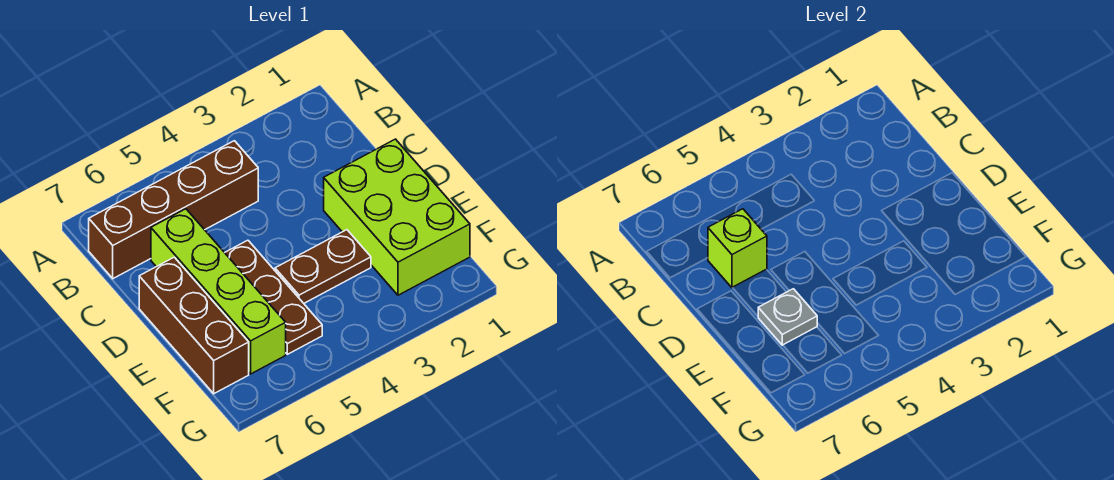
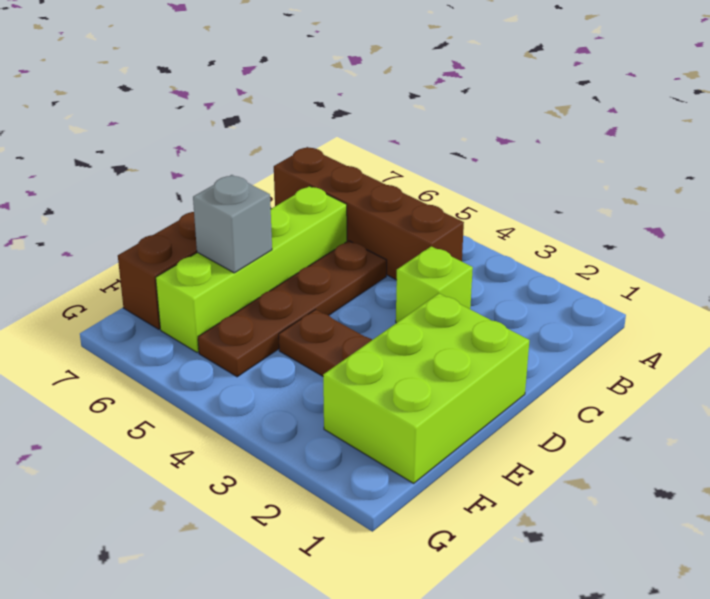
lime 1x1 brick [708,209,767,288] -> lime 1x1 brick moved to [396,246,473,323]
brown 1x3 plate [225,240,322,354] -> brown 1x4 plate [198,241,387,377]
grey 1x1 plate [758,289,817,345] -> grey 1x1 brick [193,175,272,273]

